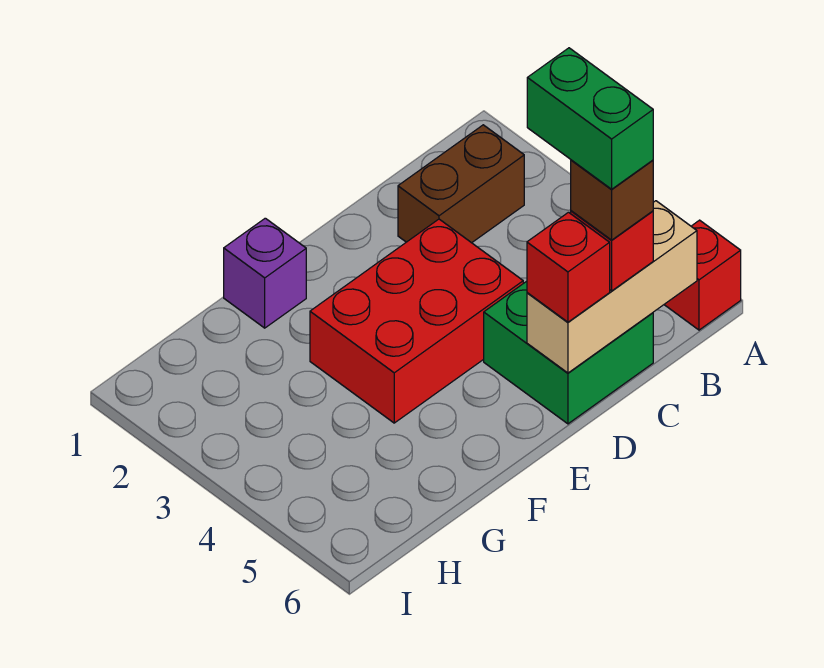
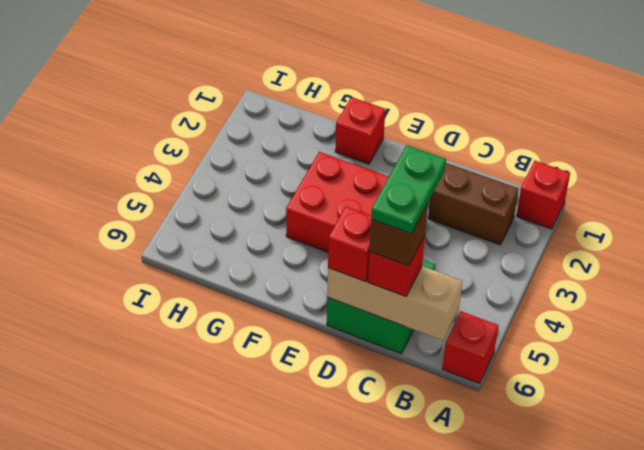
none -> red 1x1 brick [517,161,570,229]
green 1x2 brick [527,48,653,189] -> green 1x2 plate [371,145,446,234]
purple 1x1 brick [224,218,306,328] -> red 1x1 brick [335,97,385,164]

